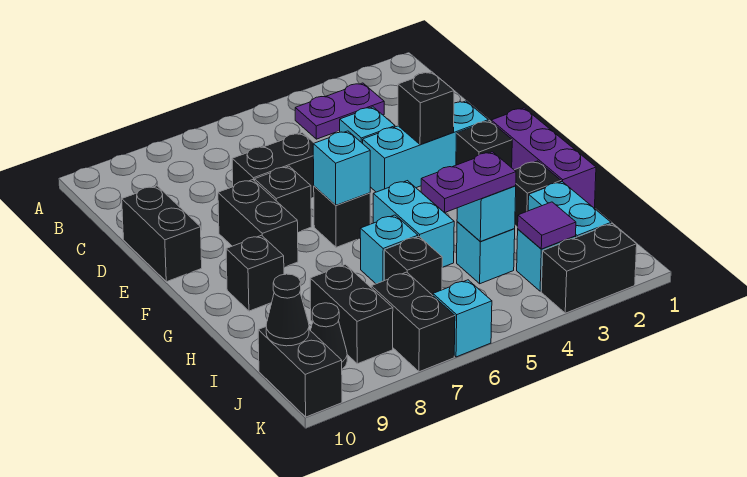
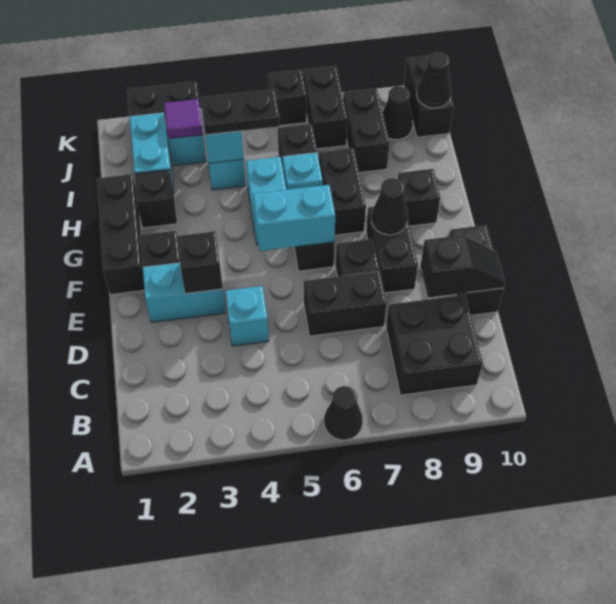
none -> black 1x1 cone [324,386,363,440]
purple 1x2 plate [295,83,384,139] -> none
none -> black 2x2 brick [386,295,483,395]
none -> black 1x2 slope [420,235,505,298]
cyan 1x3 brick [363,101,488,192] -> cyan 1x2 brick [143,263,226,322]
purple 1x3 brick [491,108,596,208] -> black 1x3 brick [97,174,145,295]
cyan 1x1 brick [313,131,370,205] -> cyan 1x2 brick [253,185,335,251]
none -> black 1x1 cone [371,178,408,235]
none -> black 1x2 brick [319,148,366,235]
purple 1x2 plate [421,152,516,213] -> black 1x2 plate [201,89,280,135]
cyan 1x1 brick [433,280,492,357] -> black 1x1 brick [268,70,306,126]

